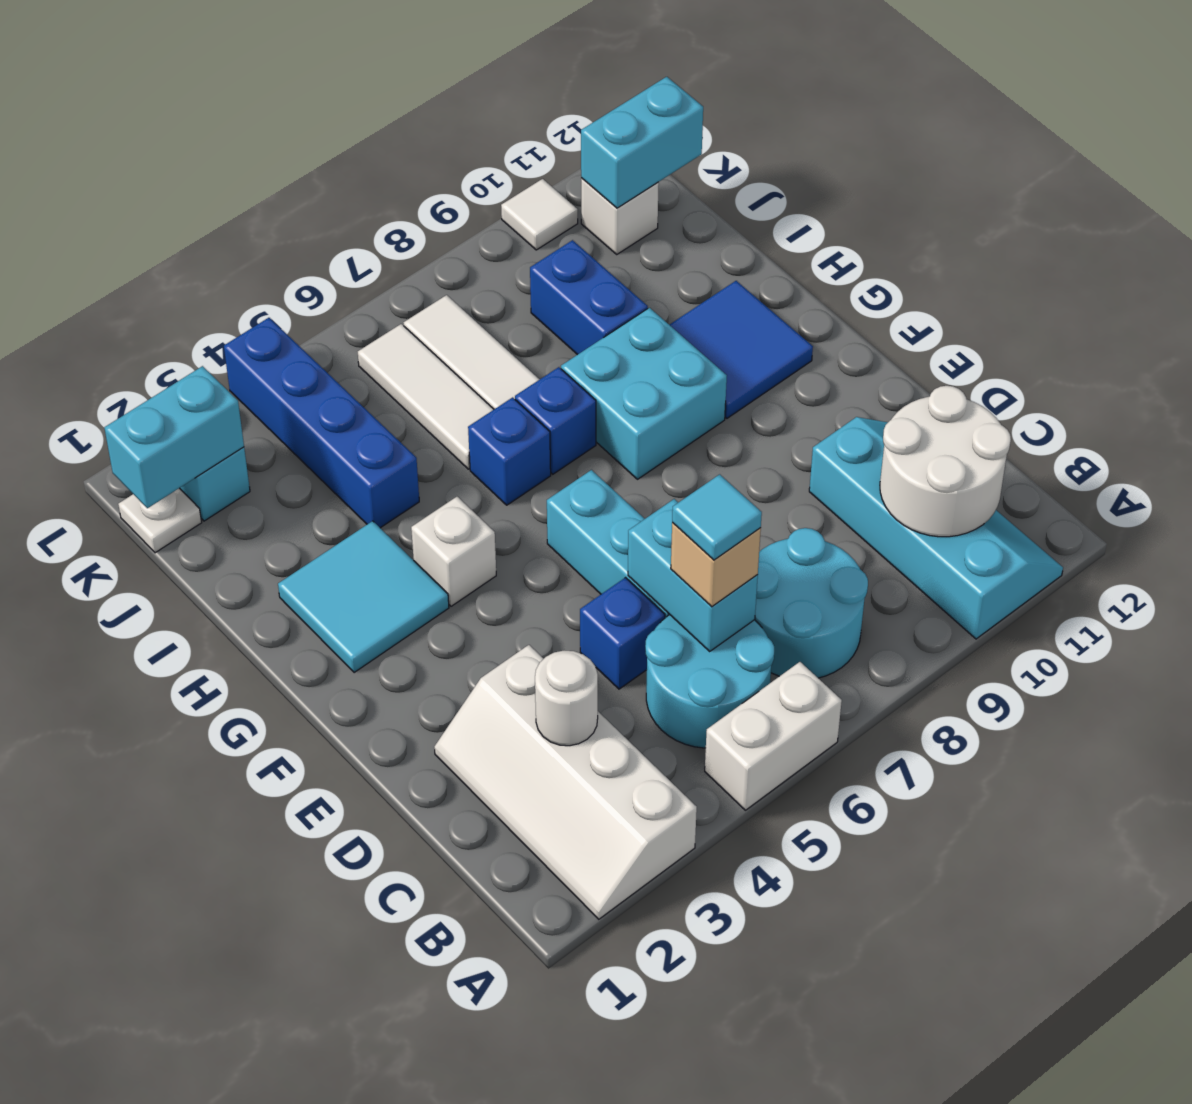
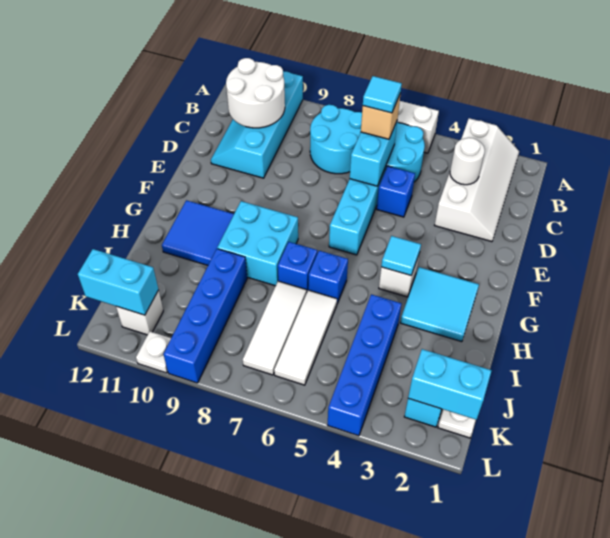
none -> cyan 1x1 tile [381,236,421,275]
blue 1x2 brick [530,240,648,355] -> blue 1x4 brick [163,249,247,383]
white 1x1 tile [501,179,578,250] -> white 1x1 plate [136,331,171,373]

